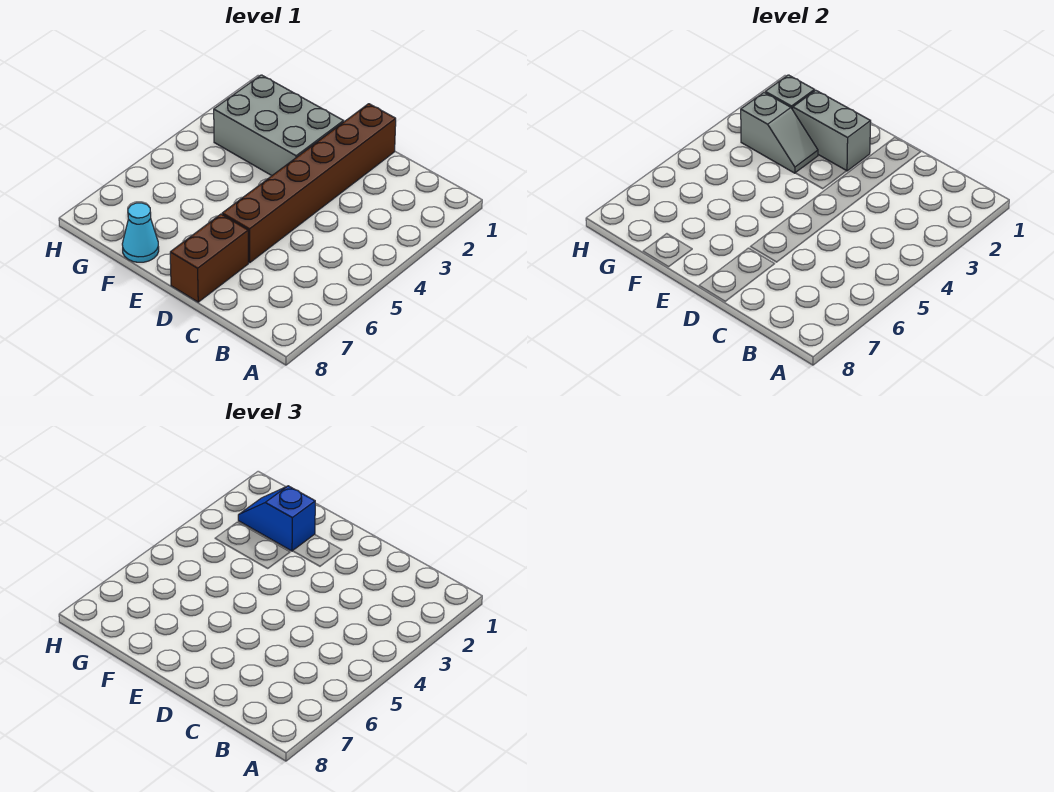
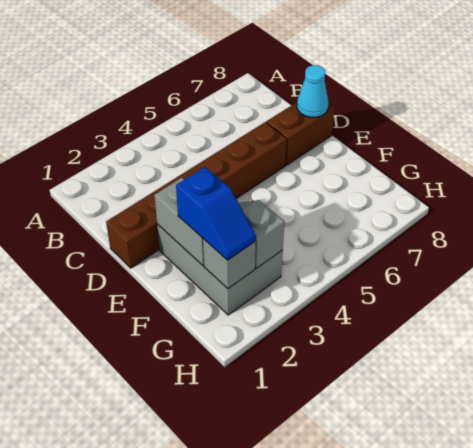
cyan 1x1 cone [122,203,159,262] -> cyan 1x1 cone moved to [297,65,328,117]

